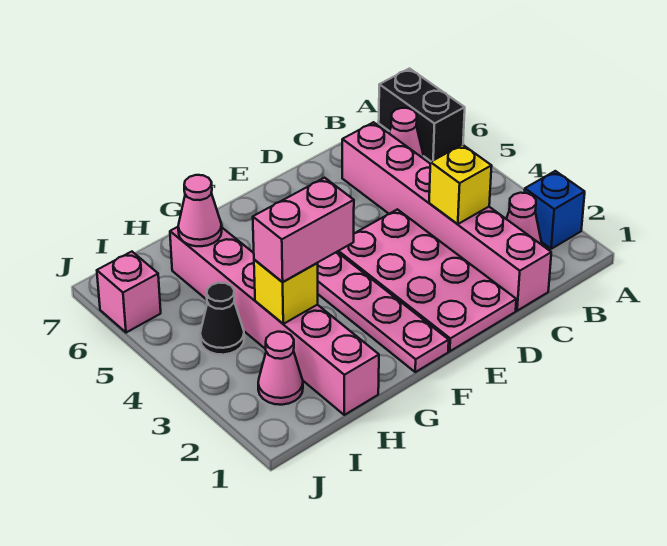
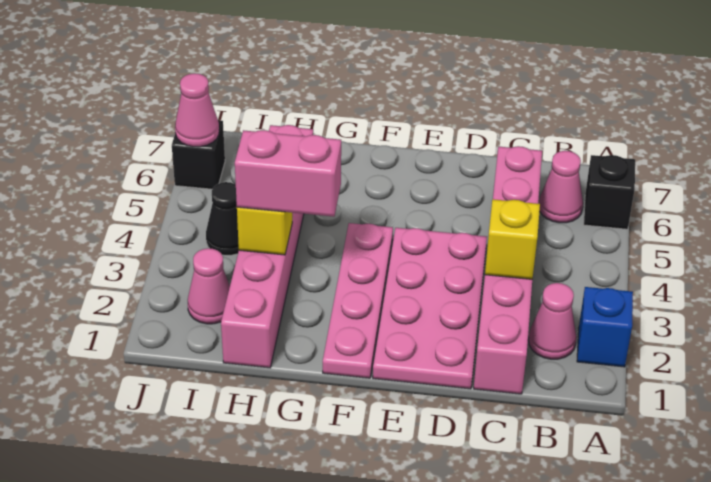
black 1x2 brick [379,69,465,162] -> black 1x1 brick [584,155,635,229]
pink 1x1 cone [178,175,222,246] -> pink 1x1 cone moved to [175,73,219,147]
pink 1x1 brick [97,252,161,333] -> black 1x1 brick [172,120,225,189]

